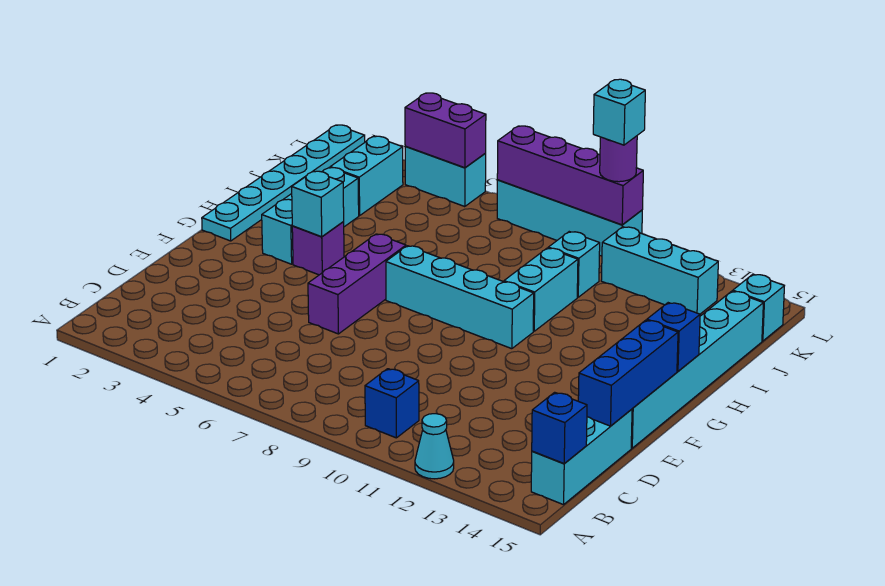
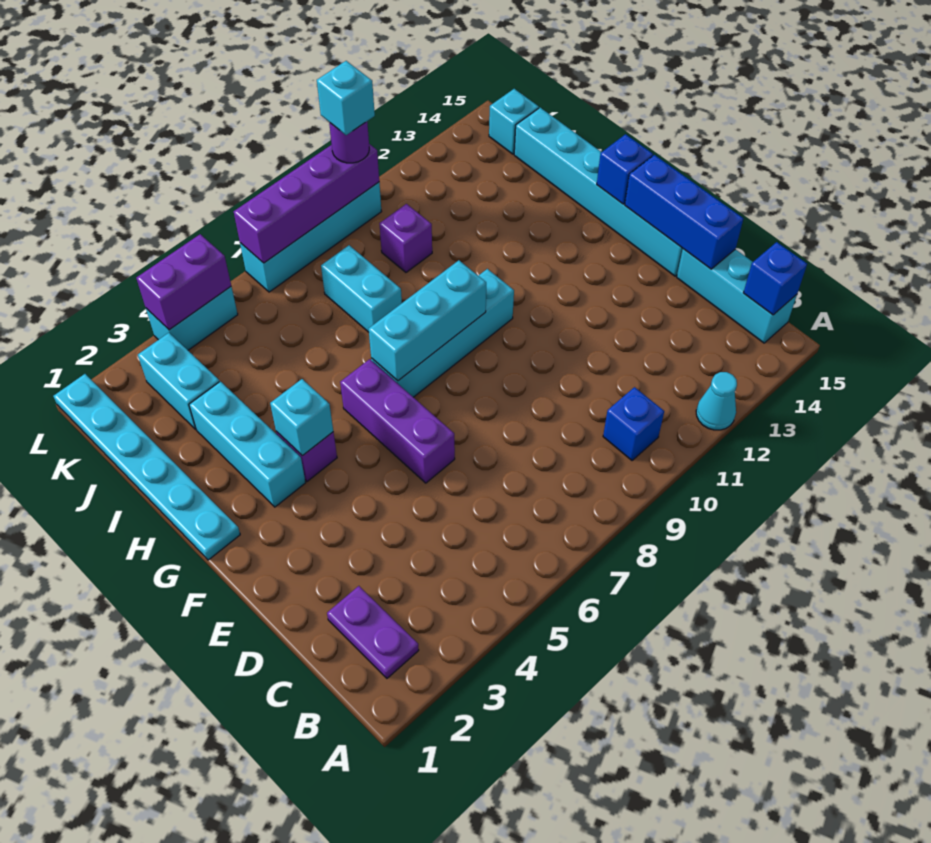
none -> purple 1x2 plate [327,586,419,678]
cyan 1x2 brick [504,248,578,331] -> cyan 1x2 brick moved to [321,245,402,332]
cyan 1x1 brick [548,232,600,297] -> purple 1x1 brick [380,204,432,272]
cyan 1x3 brick [601,227,718,314] -> cyan 1x3 brick moved to [369,260,486,381]

